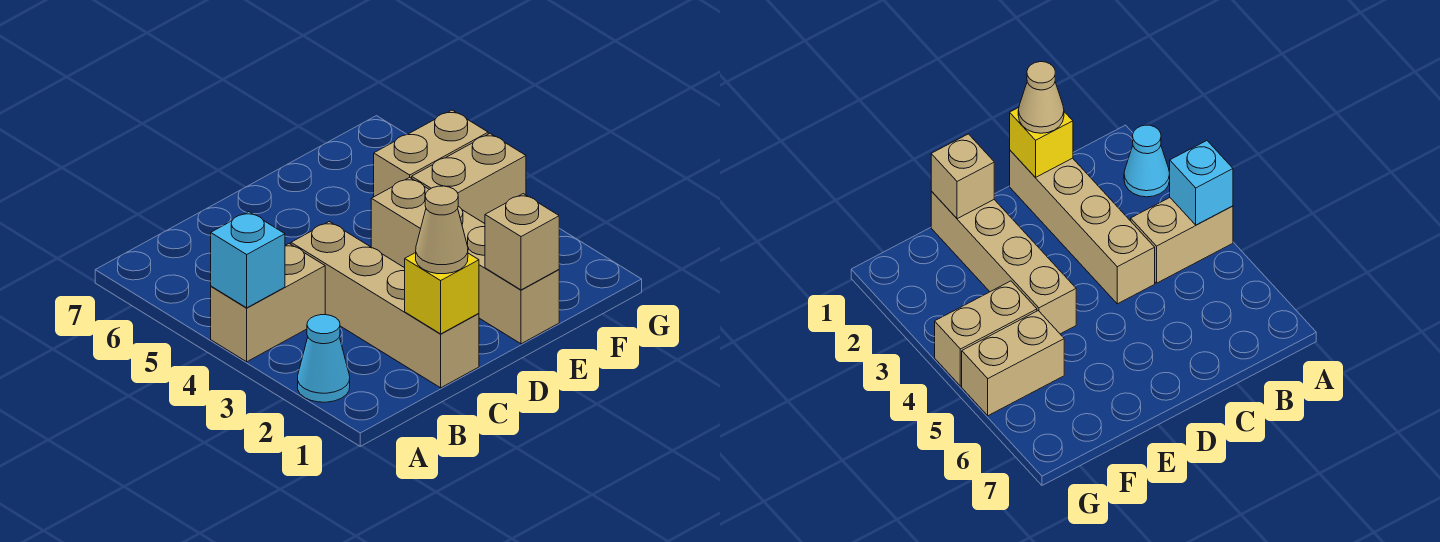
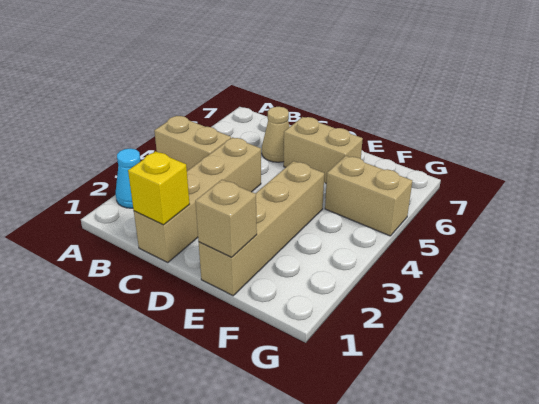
cyan 1x1 brick [211,212,285,308] -> none
tan 1x1 cone [416,186,468,274] -> tan 1x1 cone moved to [262,107,289,162]
tan 1x2 brick [412,134,526,224] -> tan 1x2 brick moved to [284,117,363,183]

